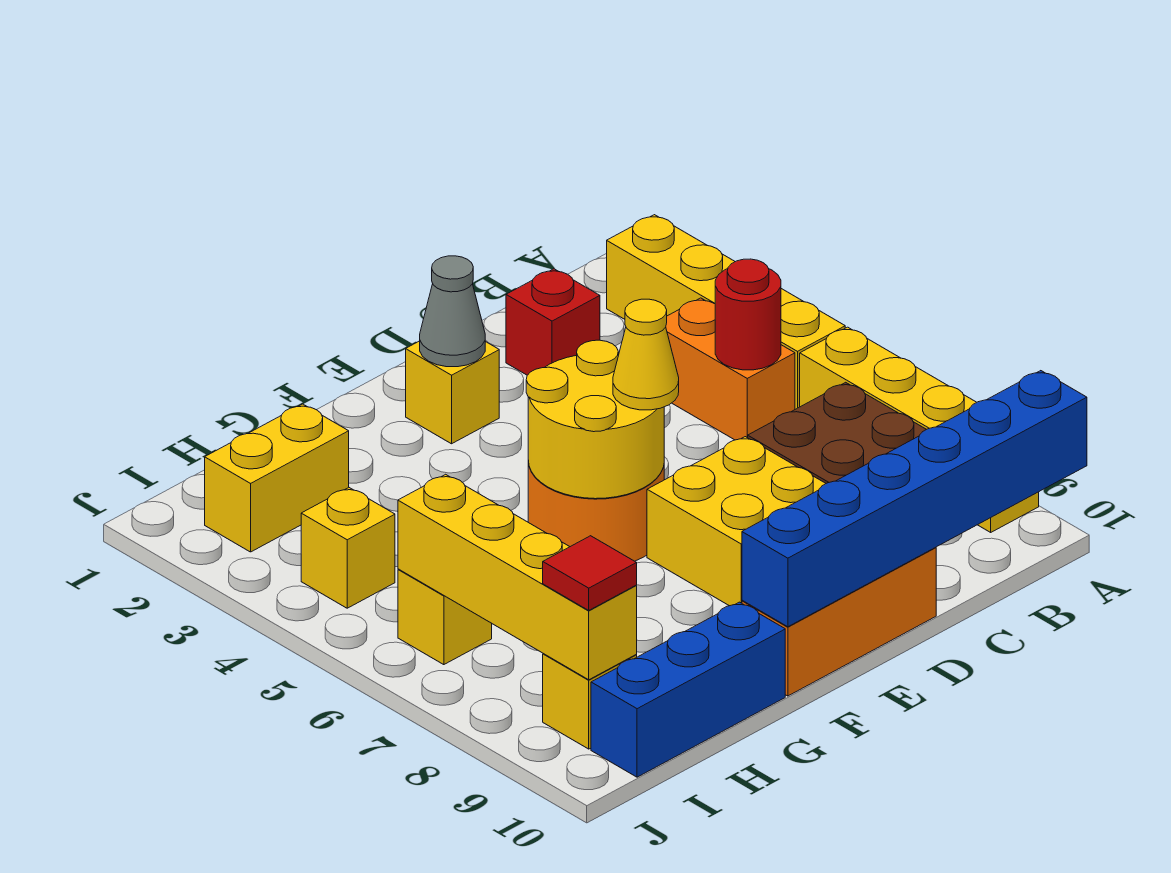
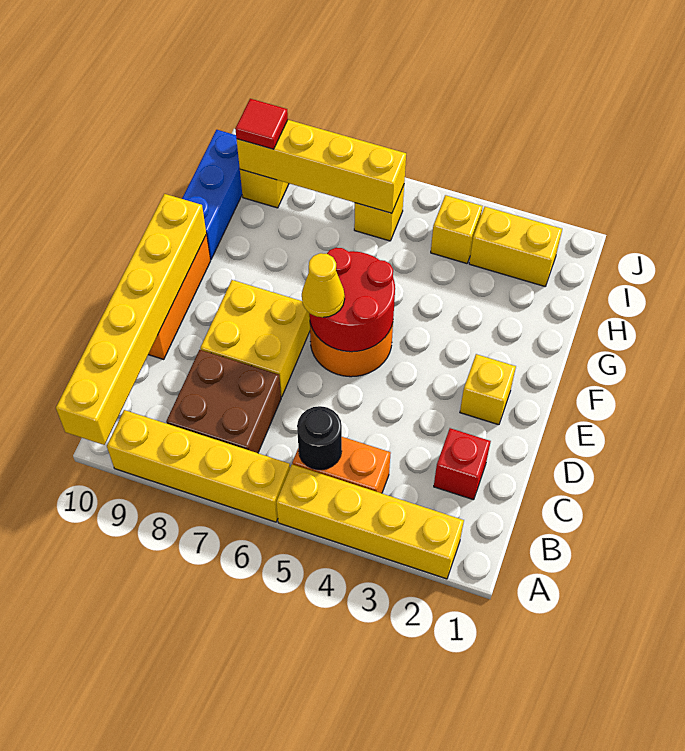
blue 1x6 brick [742,371,1087,627] -> yellow 1x6 brick [56,194,206,445]
red 1x1 round brick [715,259,781,370] -> black 1x1 round brick [297,406,342,470]
grey 1x1 cone [420,256,485,367] -> none
yellow 2x2 round brick [526,340,664,499] -> red 2x2 round brick [309,248,395,352]
yellow 1x2 brick [205,404,349,552] -> yellow 1x2 brick turned to [469,207,562,286]

